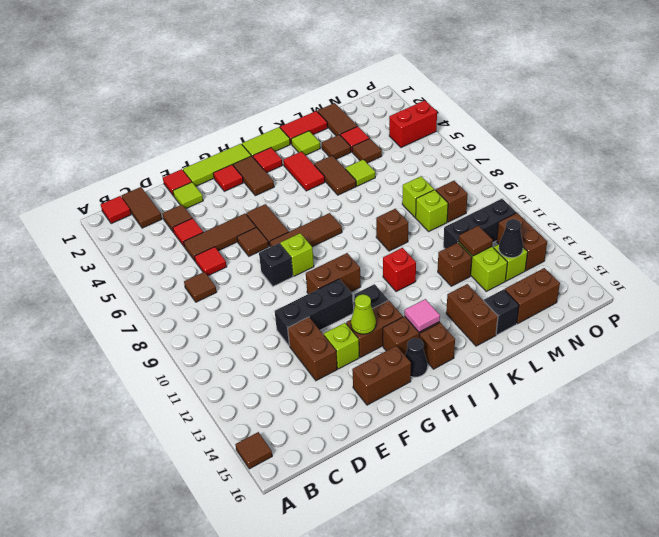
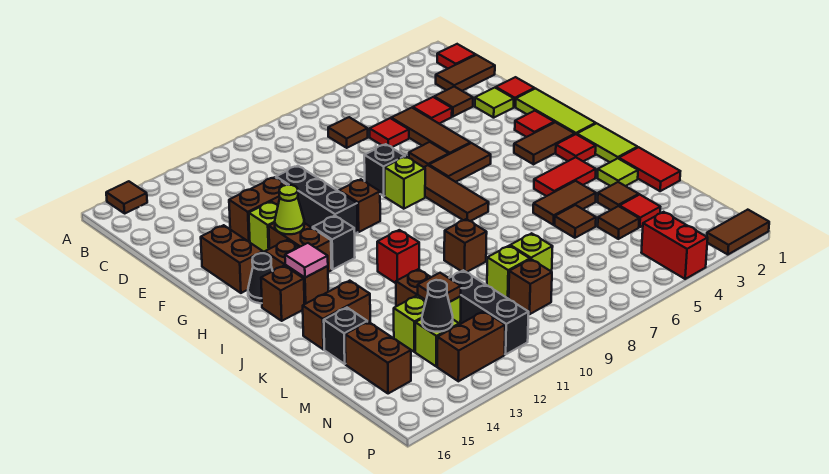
brown 1x2 brick [306,253,361,294] -> brown 1x1 brick [339,179,380,232]
lime 1x1 tile [345,159,375,186] -> brown 1x1 tile [555,205,596,238]
brown 1x2 tile [317,103,357,136] -> brown 1x2 tile moved to [707,210,769,255]

